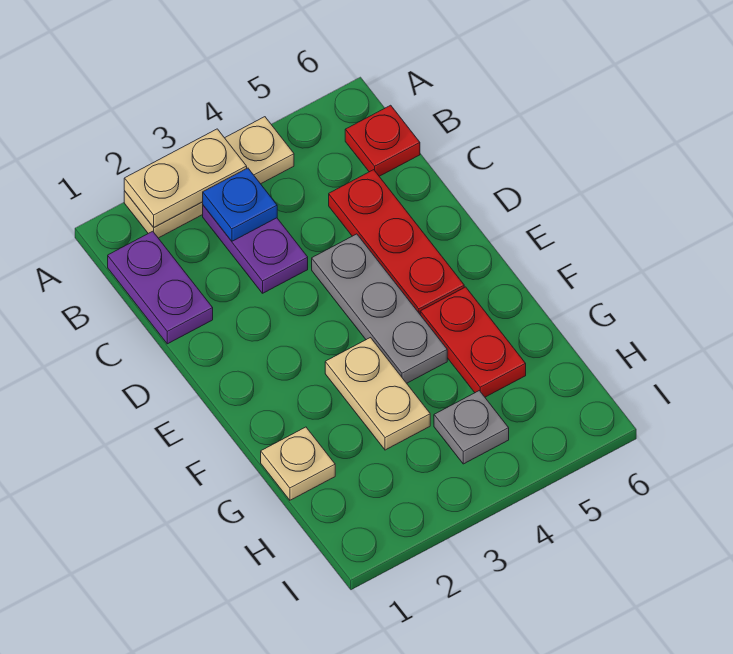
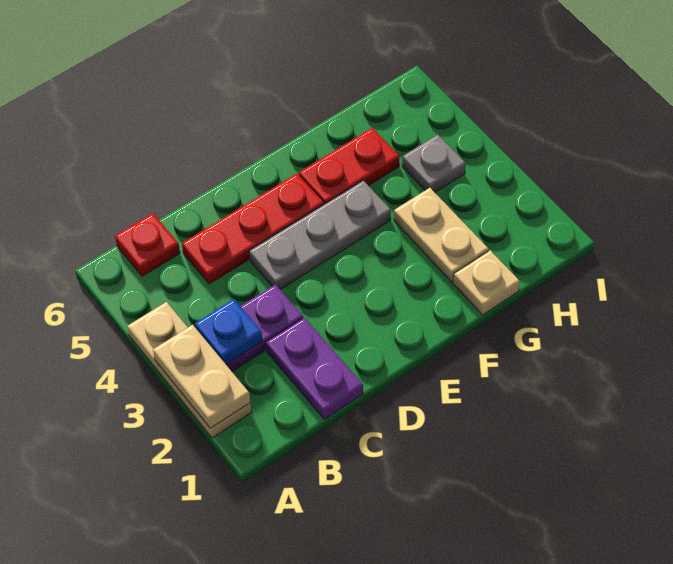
purple 1x2 plate [108,231,213,344] -> purple 1x2 plate turned to [266,318,363,419]
tan 1x2 plate [325,338,430,450] -> tan 1x2 plate turned to [394,188,489,282]

